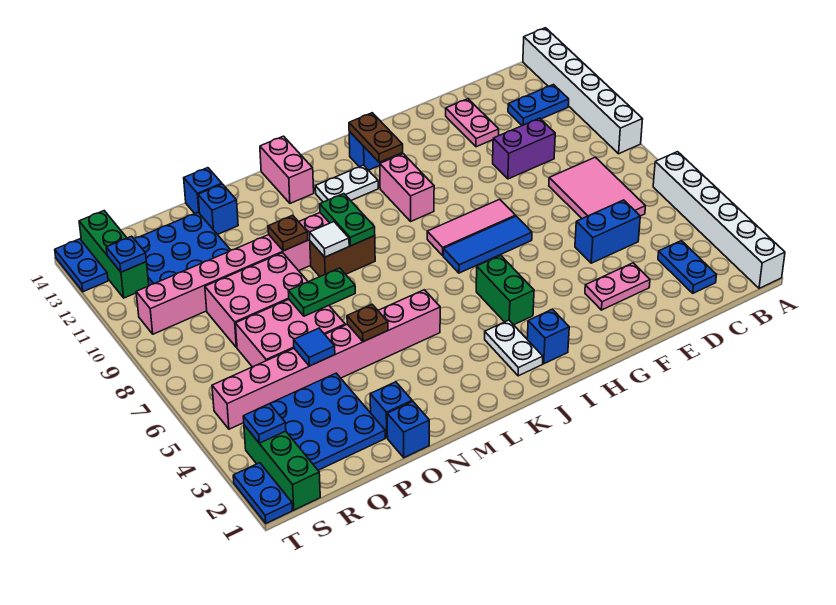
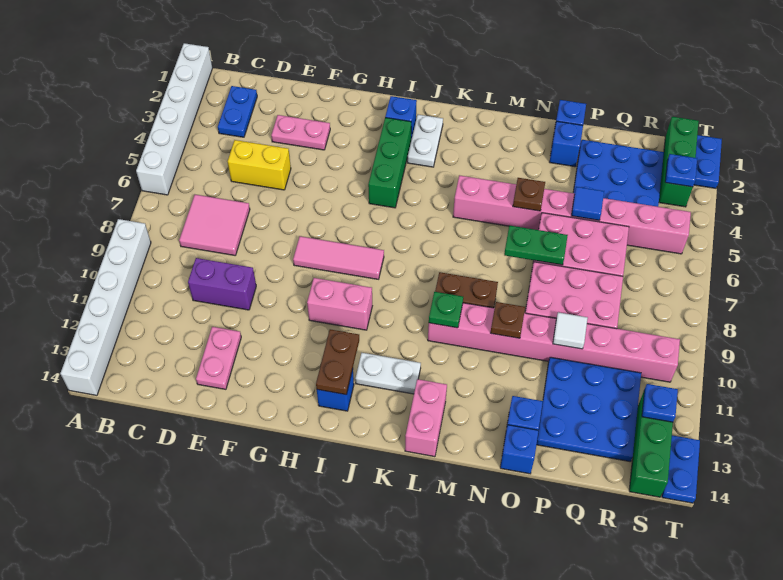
blue 1x2 plate [508,85,569,126] -> none
pink 2x3 tile [549,157,645,219] -> pink 2x2 tile [179,195,250,255]
blue 1x2 brick [575,200,640,263] -> yellow 1x2 brick [228,140,291,190]
blue 1x3 tile [443,216,532,273] -> none
green 1x2 brick [476,255,534,325] -> green 1x3 brick [368,118,411,208]
pink 1x2 brick [380,154,434,221] -> pink 1x2 brick turned to [307,278,372,330]
green 1x2 plate [320,194,375,246] -> green 1x1 plate [429,292,463,328]
white 1x1 tile [310,222,349,257] -> white 1x1 tile moved to [553,312,588,349]

